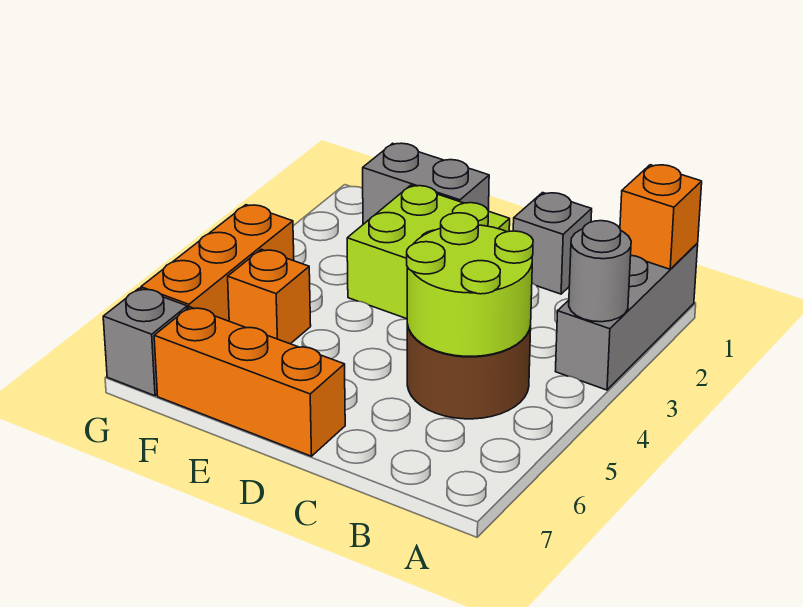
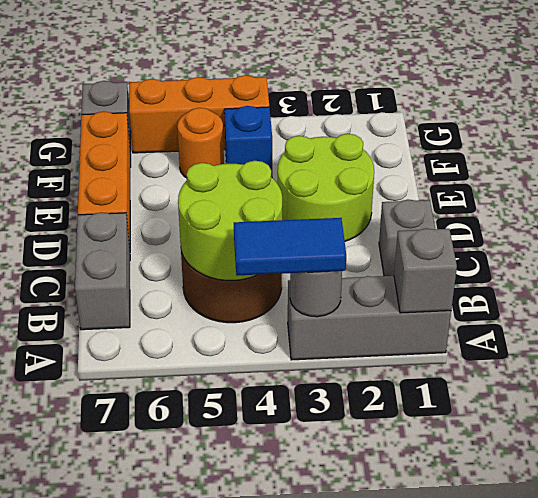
orange 1x1 brick [620,165,702,269] -> grey 1x1 brick [394,228,457,313]
none -> blue 1x2 tile [234,218,346,276]
lime 2x2 brick [347,185,510,319] -> lime 2x2 round brick [278,134,374,241]
grey 1x2 brick [363,143,489,224] -> grey 1x2 brick moved to [75,212,130,330]
none -> blue 1x1 brick [224,106,272,177]
orange 1x1 brick [228,249,311,344] -> orange 1x1 round brick [177,108,224,178]

